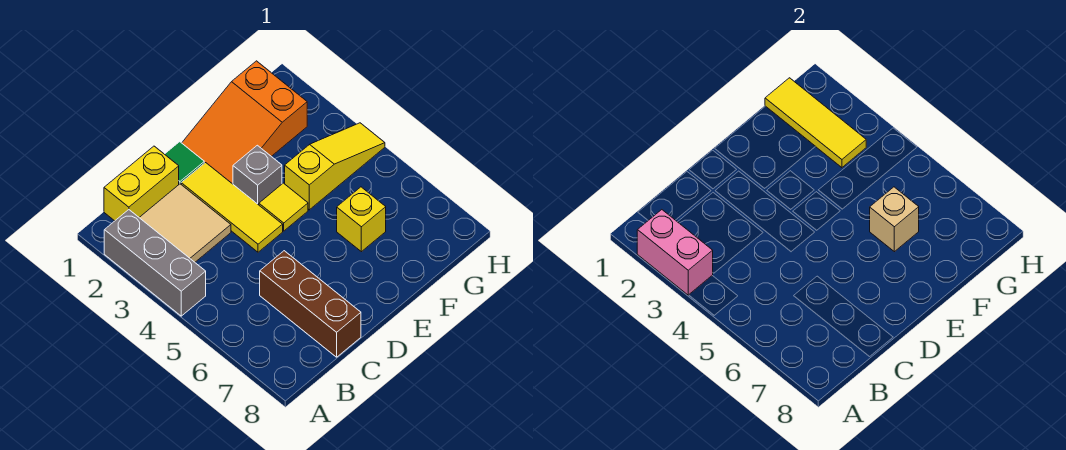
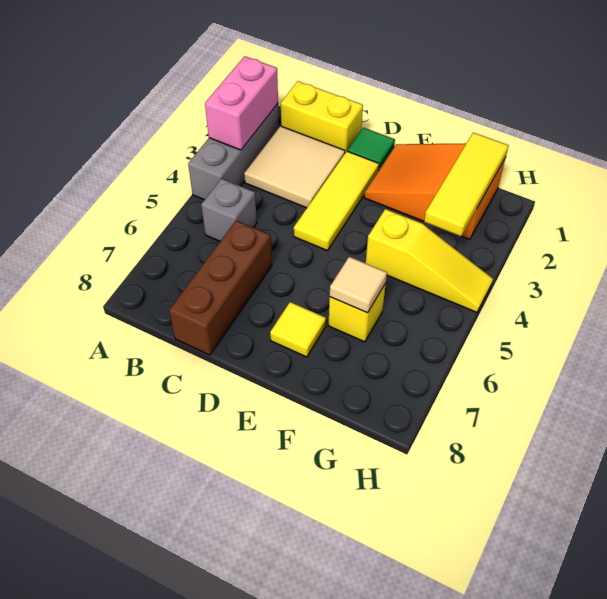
grey 1x1 brick [233,145,282,205] -> grey 1x1 brick moved to [201,179,257,241]
yellow 1x1 tile [259,183,308,231] -> yellow 1x1 tile moved to [270,302,326,357]
tan 1x1 brick [870,187,919,252] -> tan 1x1 tile [330,257,387,313]

